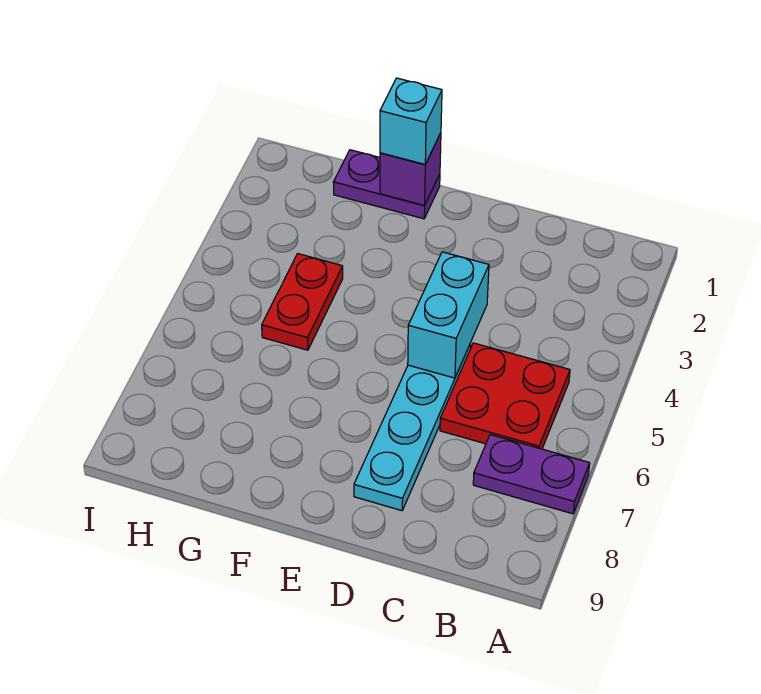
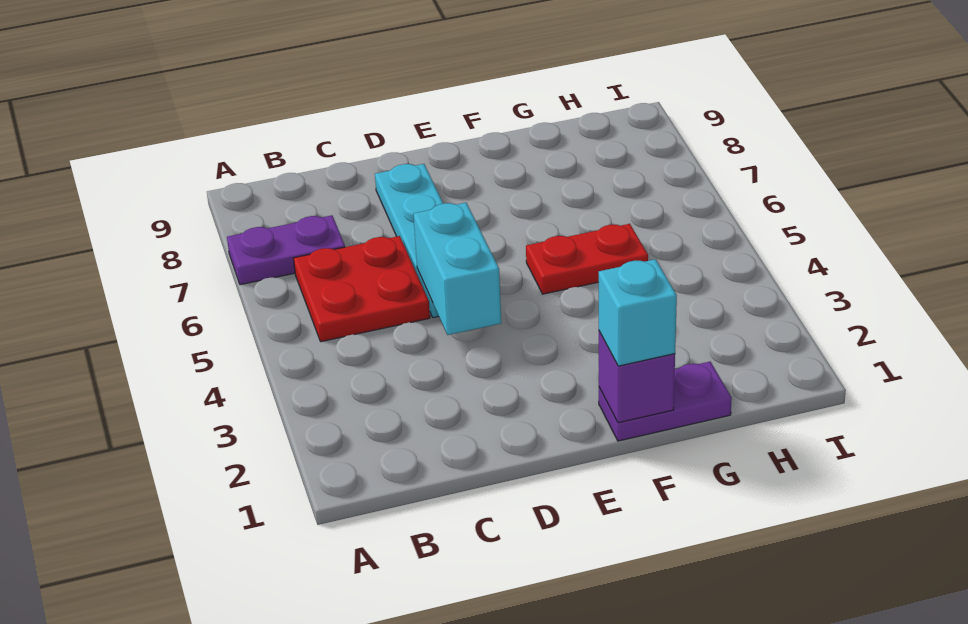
red 1x2 plate [262,254,343,350] -> red 1x2 plate turned to [526,224,648,294]

